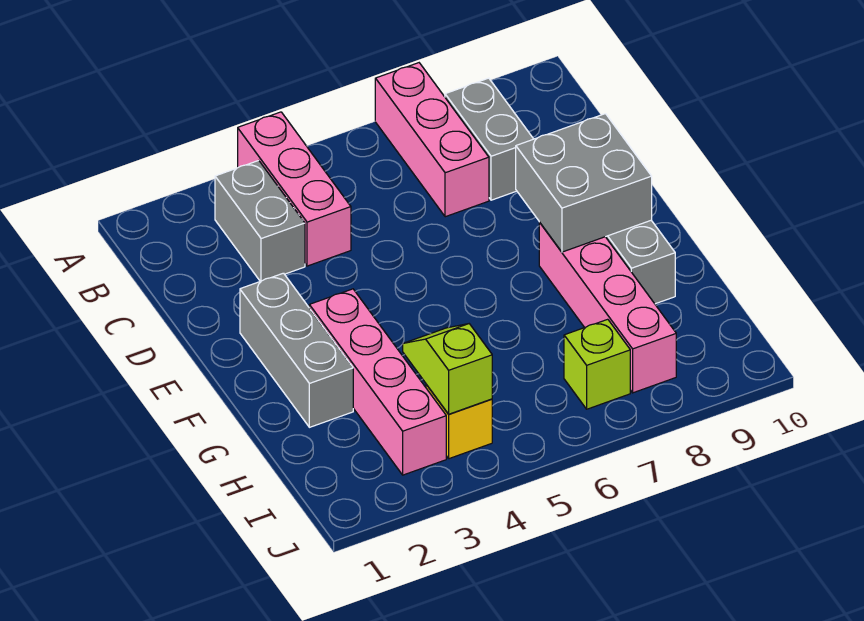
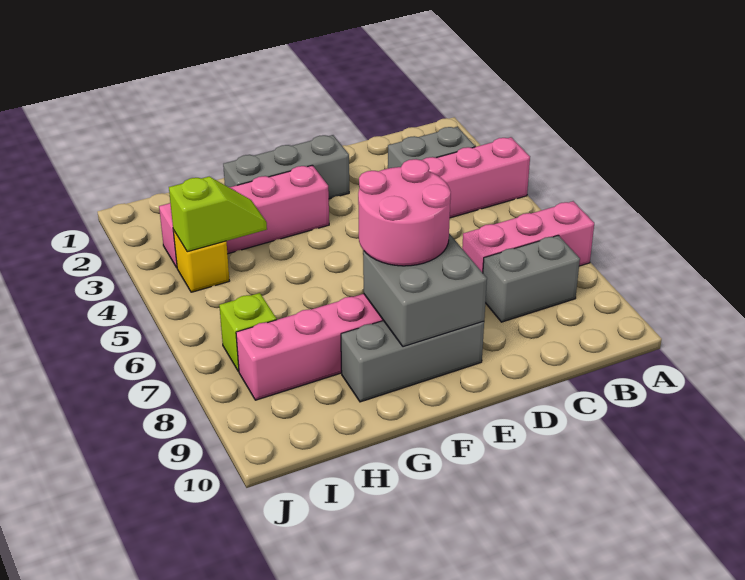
none -> pink 2x2 round brick [358,159,451,266]

